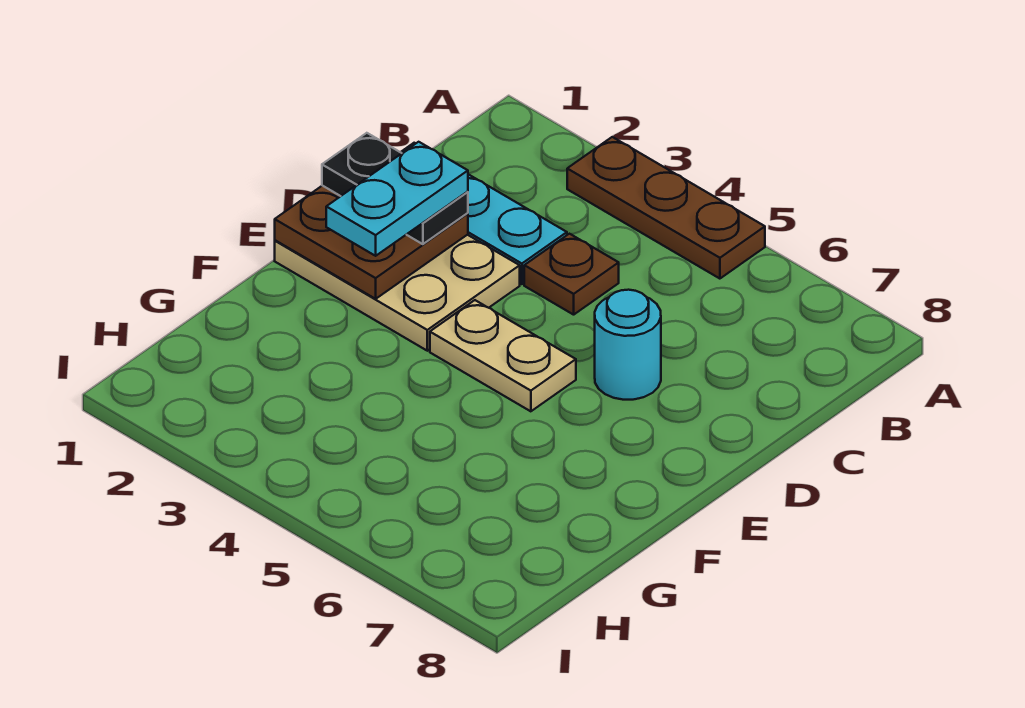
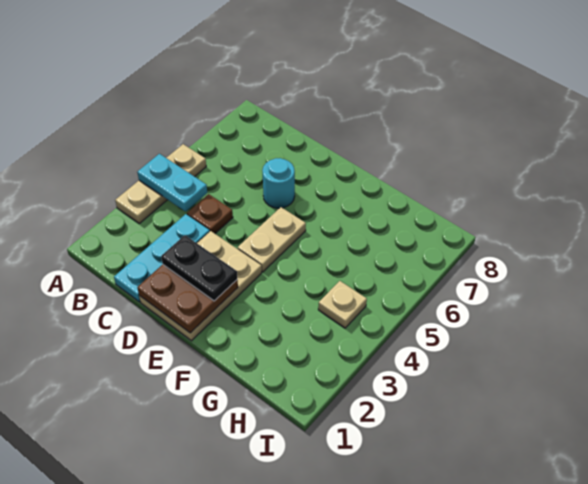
brown 1x3 plate [567,137,765,279] -> tan 1x3 plate [115,144,206,223]
black 1x2 plate [322,133,468,244] -> black 1x2 plate turned to [161,235,237,301]
cyan 1x2 plate [326,142,468,256] -> cyan 1x2 plate moved to [137,154,207,212]
none -> tan 1x1 plate [318,281,367,328]

